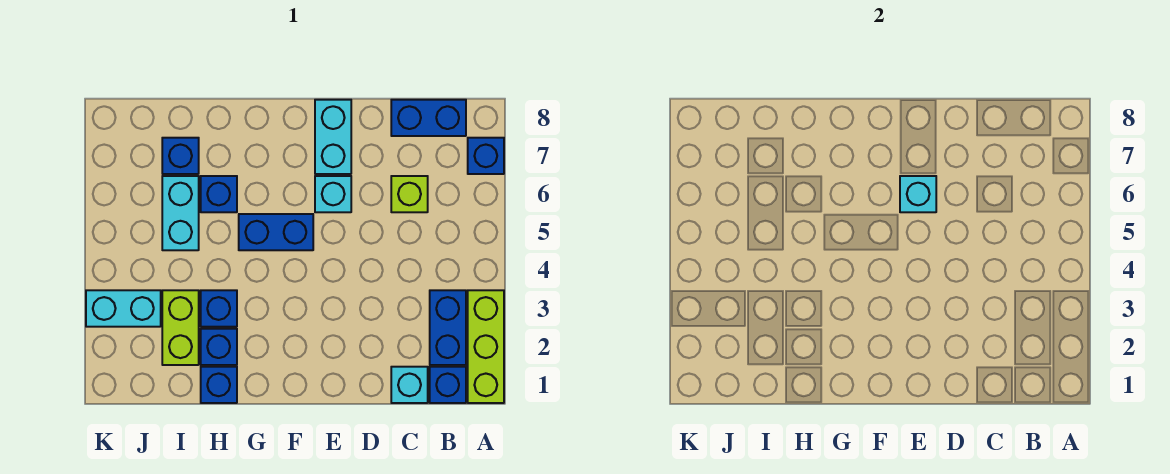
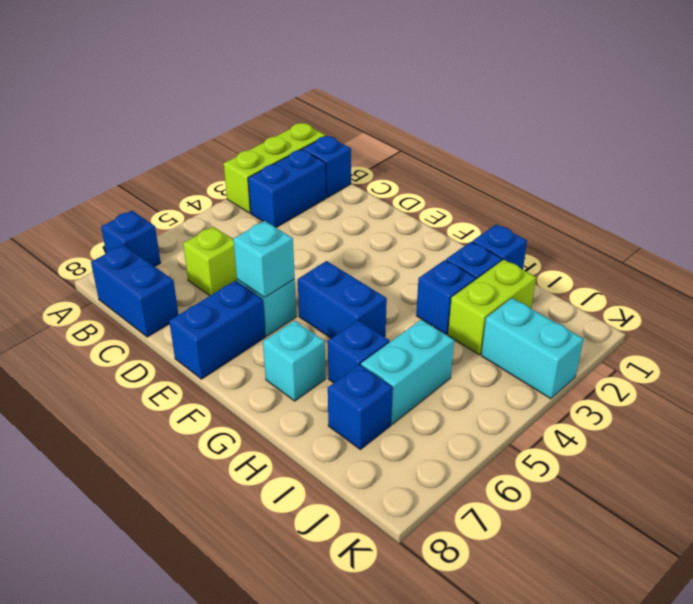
cyan 1x1 brick [391,367,428,403] -> cyan 1x1 brick moved to [263,321,325,401]
cyan 1x2 brick [315,100,351,174] -> blue 1x2 brick [169,281,266,379]

